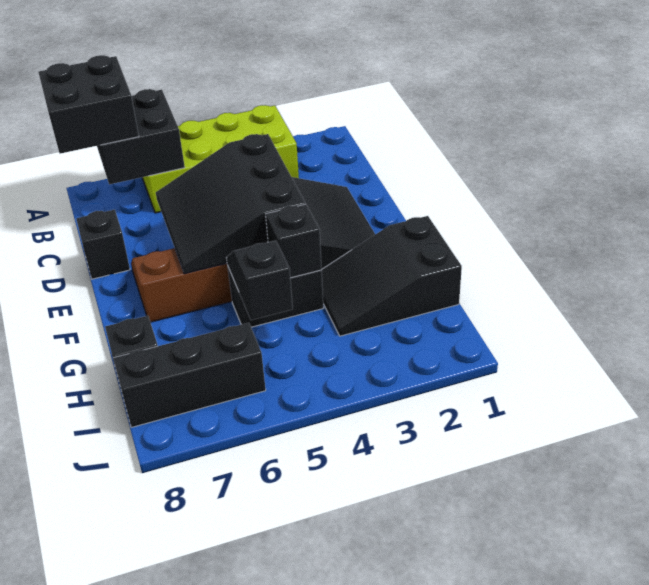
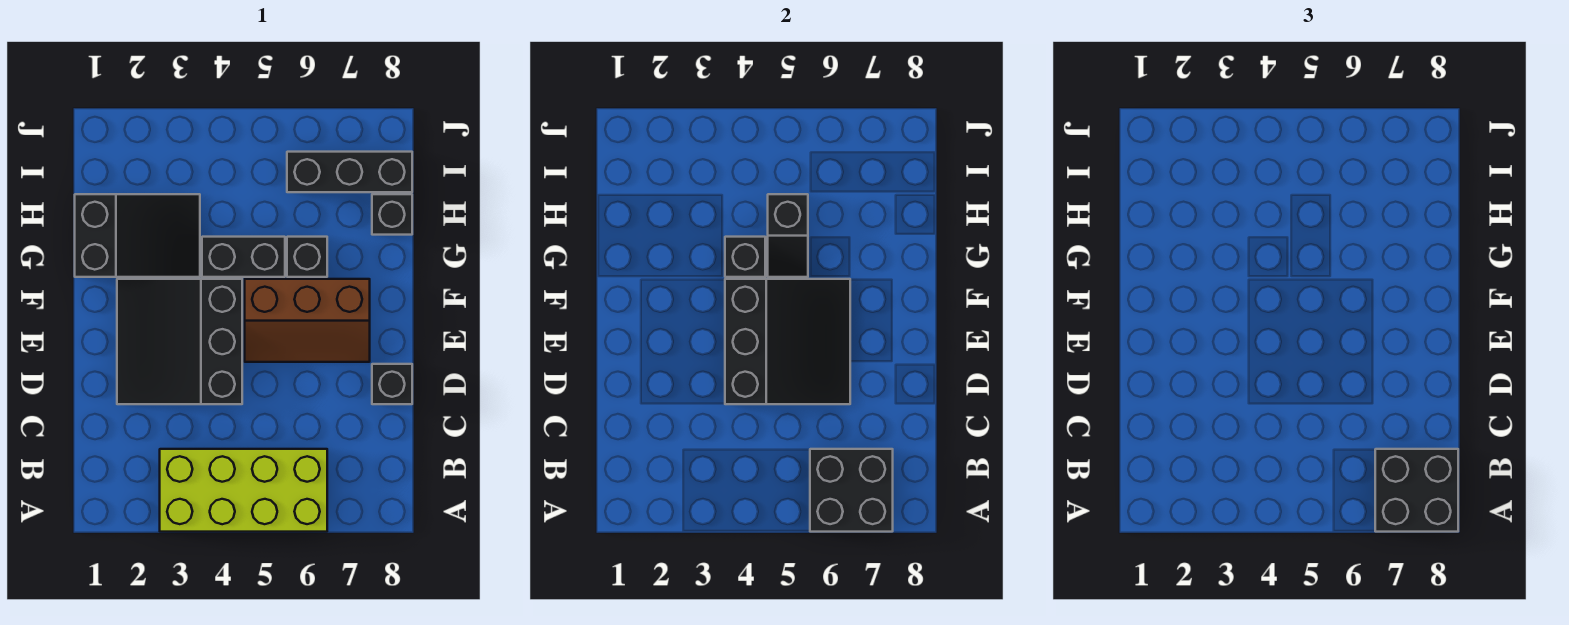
none -> black 1x1 brick [287,237,327,277]

